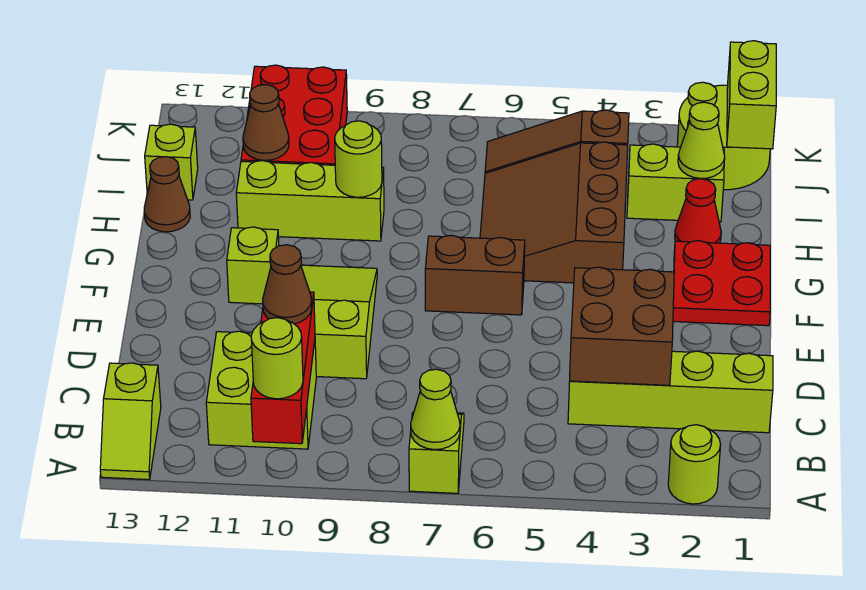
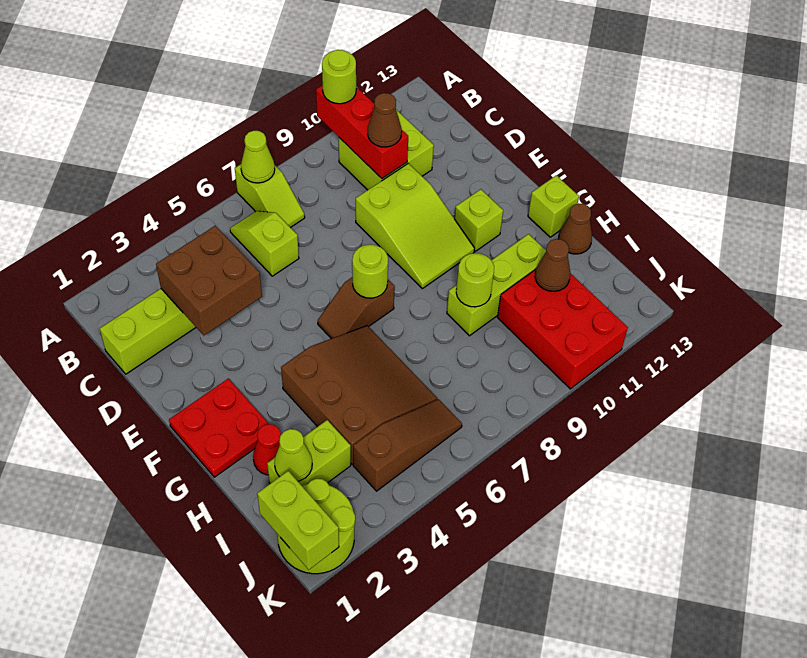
lime 1x1 round brick [668,425,721,504] -> lime 1x1 round brick moved to [352,244,388,298]
lime 1x2 slope [100,363,161,480] -> lime 1x2 slope moved to [230,211,299,276]
brown 1x2 brick [425,235,525,315] -> brown 1x2 slope [318,277,395,339]
lime 1x1 brick [145,124,198,200] -> lime 1x1 brick moved to [528,175,579,237]

